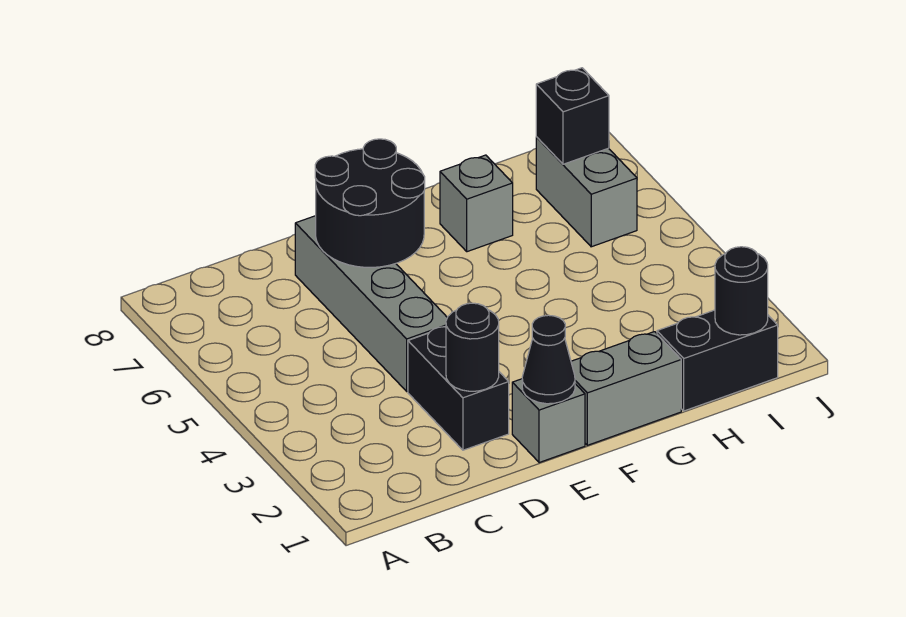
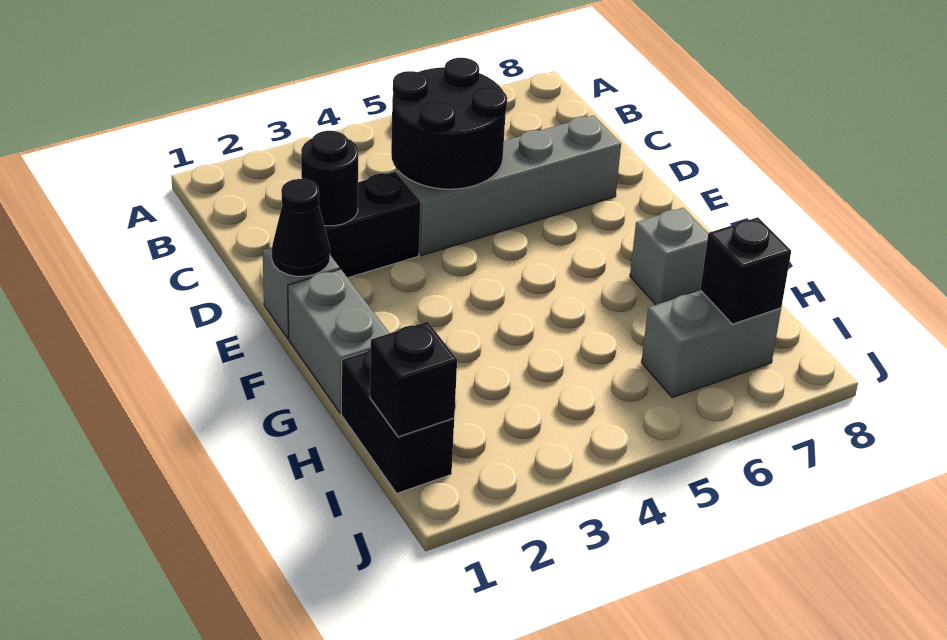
black 2x2 round brick [315,139,425,267] -> black 2x2 round brick moved to [391,58,507,189]
black 1x1 round brick [715,247,768,335] -> black 1x1 brick [370,322,457,437]

